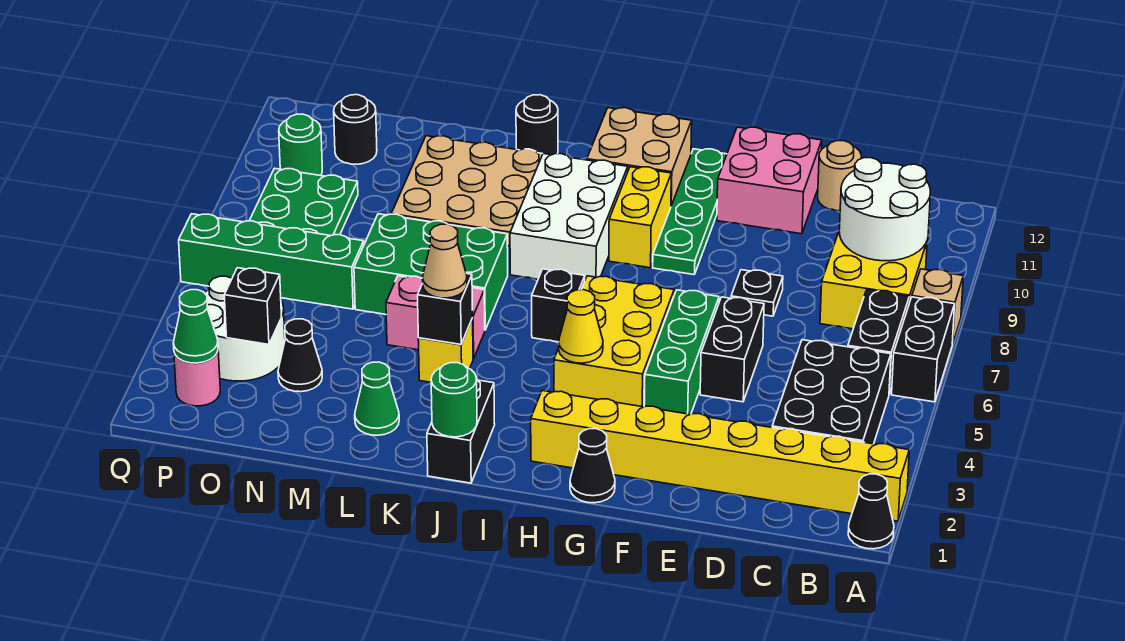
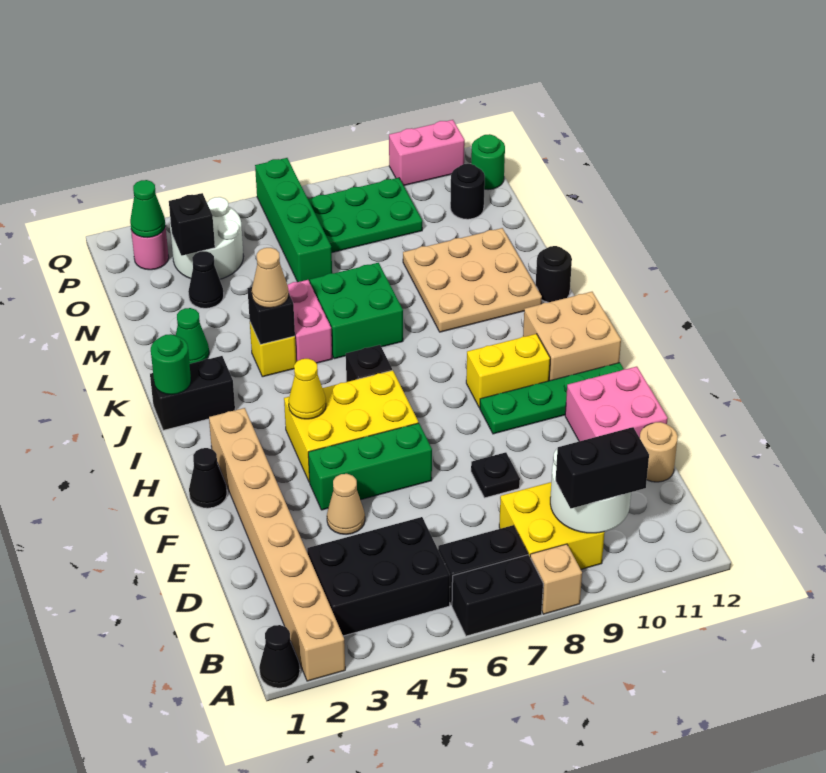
yellow 1x8 brick [531,391,909,521] -> tan 1x8 brick [209,408,345,681]
none -> tan 1x1 cone [327,474,365,534]
black 1x2 brick [700,297,764,402] -> black 1x2 brick moved to [556,427,649,508]
white 2x3 brick [510,154,628,279] -> none
green 2x3 brick [354,214,508,330] -> green 2x2 brick [310,263,403,359]
green 1x1 round brick [279,114,322,176] -> green 1x1 round brick moved to [471,134,505,190]
none -> pink 1x2 brick [389,120,465,186]

